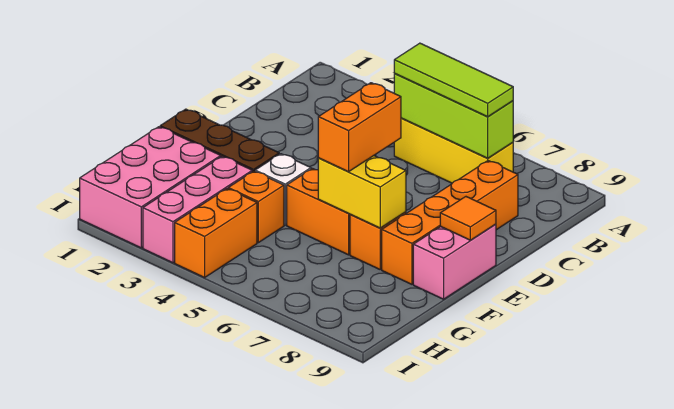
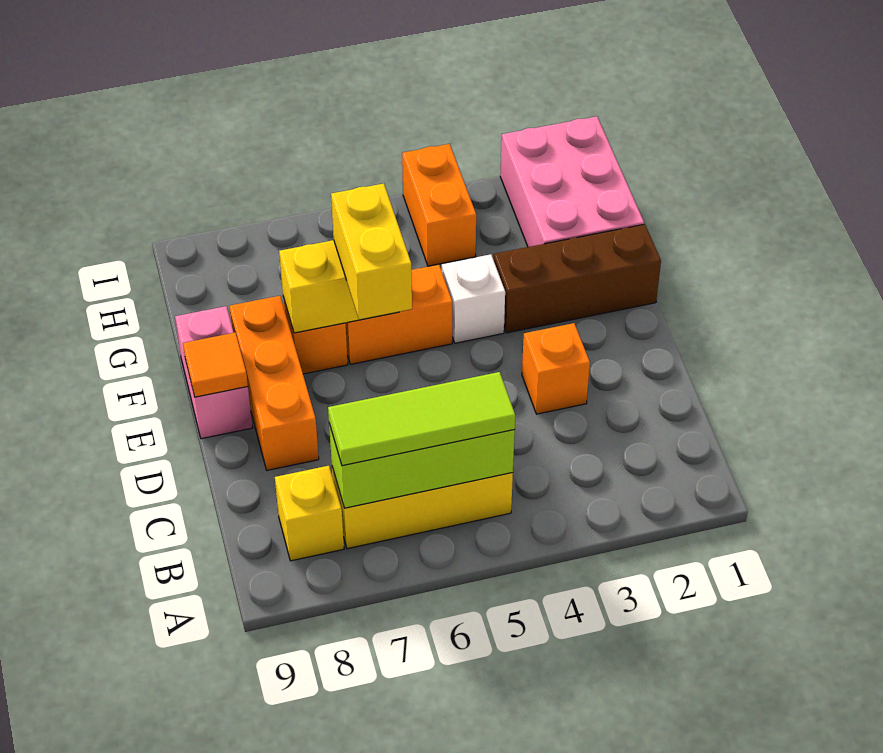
none -> yellow 1x1 brick [275,466,344,561]
orange 1x4 brick [382,161,518,284] -> orange 1x3 brick [229,296,319,470]
orange 1x2 brick [318,83,401,172] -> yellow 1x2 brick [331,184,412,320]
pink 1x3 brick [143,156,252,263] -> none
orange 1x1 brick [228,171,284,243] -> orange 1x1 brick moved to [522,323,590,414]

